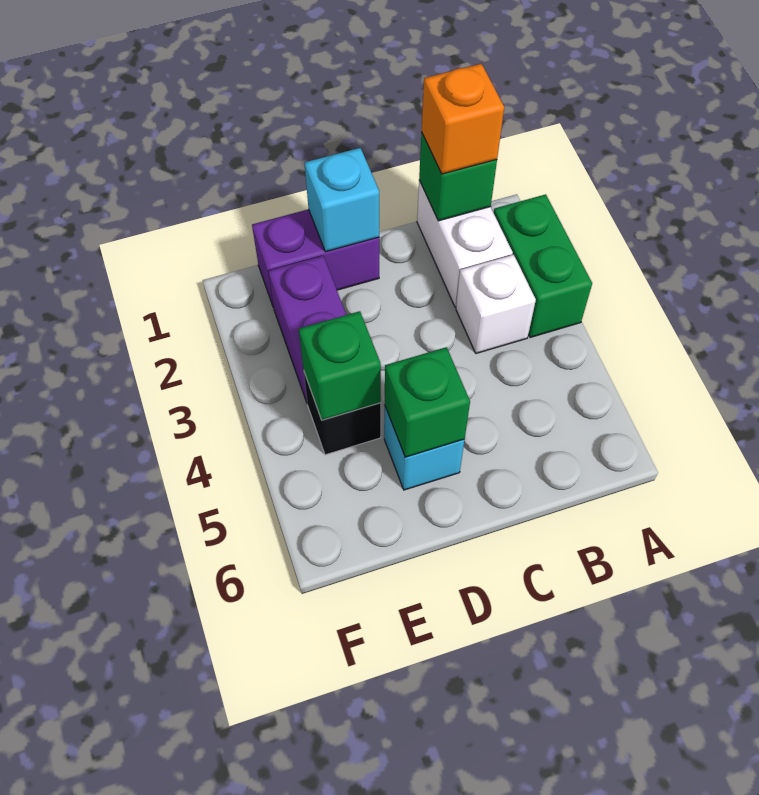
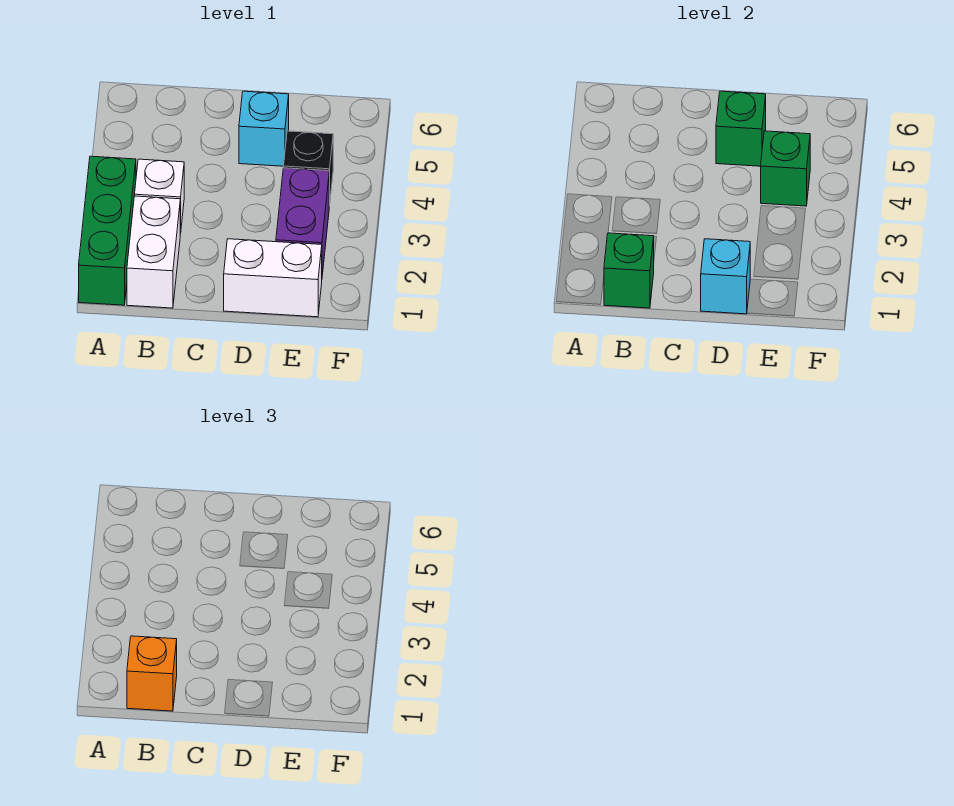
green 1x2 brick [494,194,592,338] -> green 1x3 brick [79,156,136,305]
purple 1x2 brick [252,209,379,308] -> white 1x2 brick [224,239,322,317]

